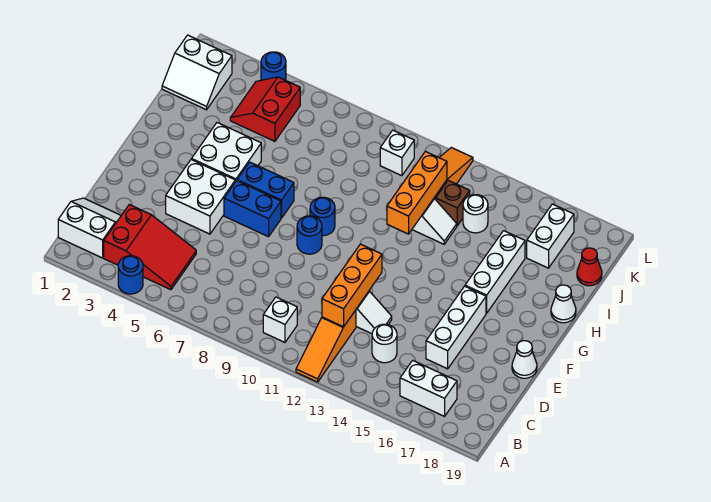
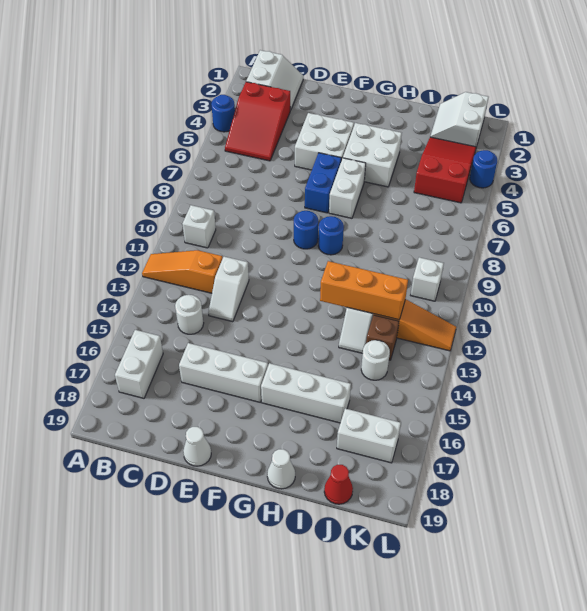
orange 1x3 brick [322,244,382,327] -> none
blue 1x2 brick [237,162,294,218] -> white 1x2 brick [329,158,366,218]
red 2x2 slope [230,77,300,141] -> red 2x3 slope [414,137,476,203]

